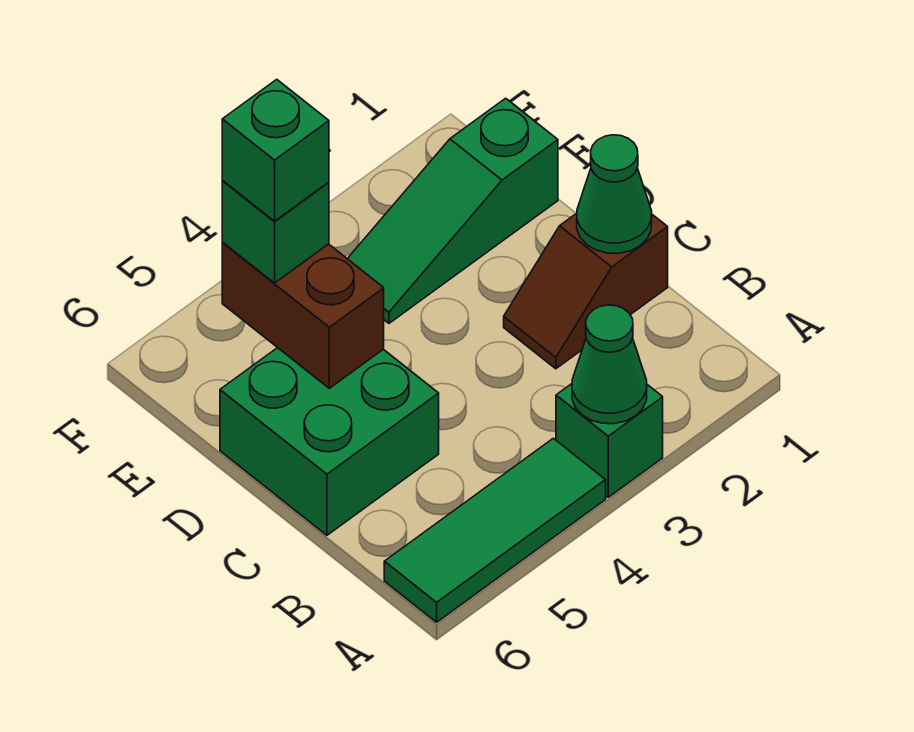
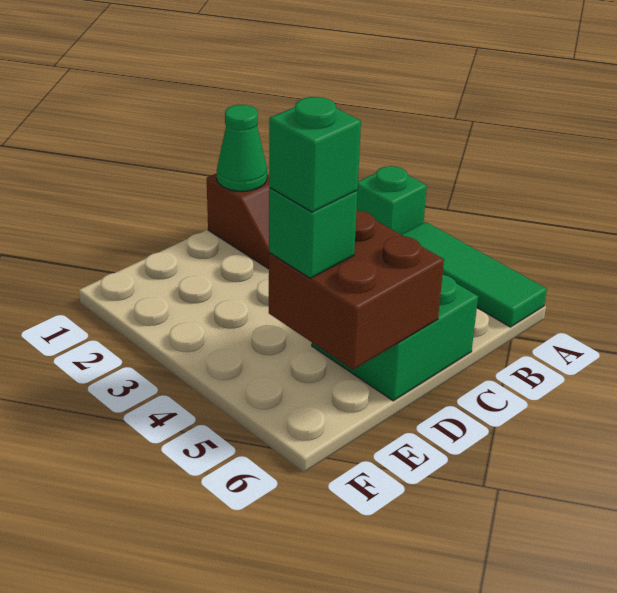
green 1x1 cone [572,305,647,424] -> none
brown 1x2 brick [222,243,384,388] -> brown 2x2 brick [269,210,444,370]
green 1x3 slope [347,98,558,323] -> none

